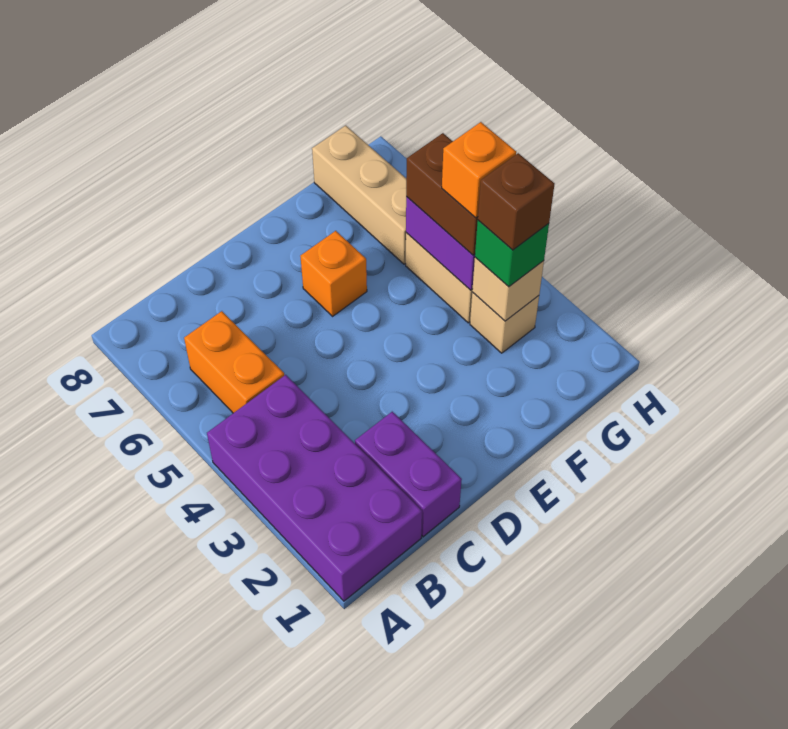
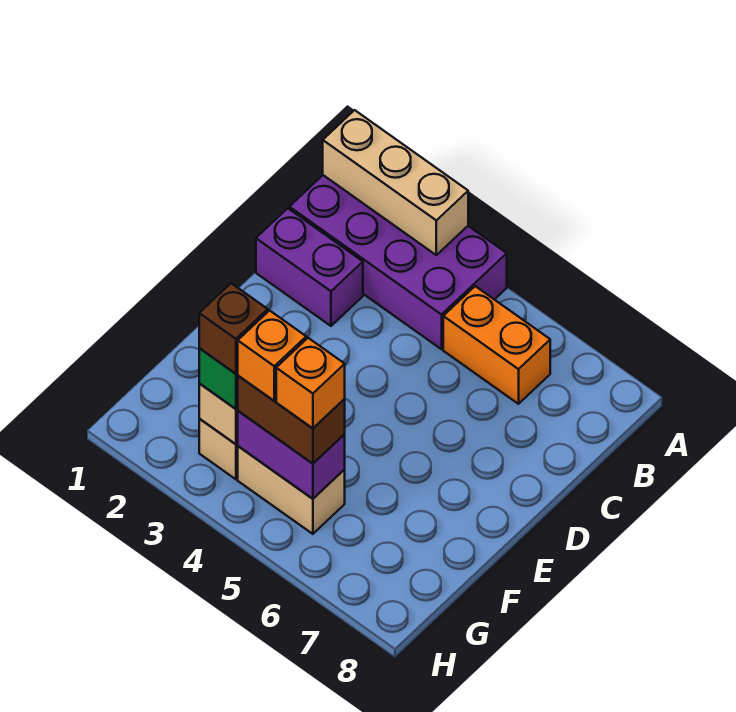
orange 1x1 brick [300,231,367,316] -> orange 1x1 brick moved to [276,338,345,428]
tan 1x3 brick [312,126,406,264] -> tan 1x3 brick moved to [323,110,468,255]

